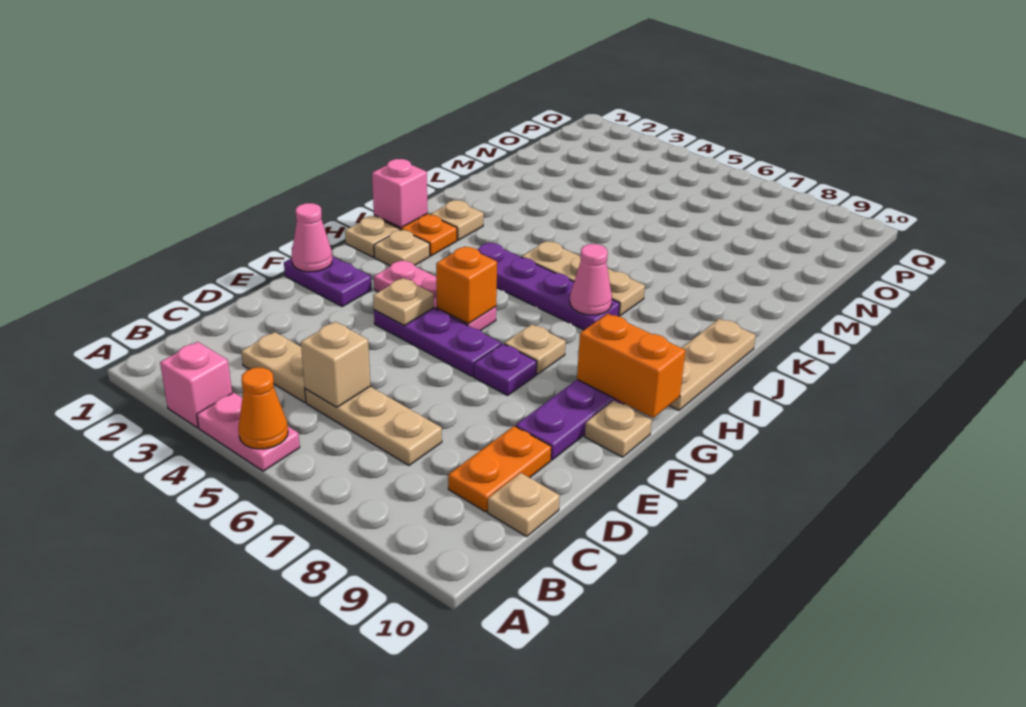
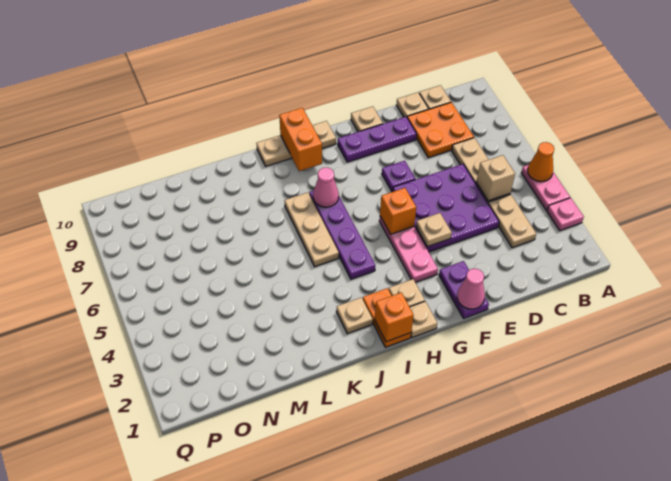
pink 1x1 brick [160,342,232,428] -> pink 1x1 plate [547,198,584,231]
orange 1x2 plate [448,426,551,512] -> orange 2x2 plate [407,102,474,158]
purple 1x3 plate [374,308,501,376] -> purple 3x3 plate [393,164,499,252]
tan 1x1 plate [504,324,566,374] -> tan 1x1 plate moved to [396,92,429,117]
orange 1x2 brick [577,314,686,418] -> orange 1x2 brick moved to [279,108,322,171]
pink 1x1 brick [372,159,428,228] -> orange 1x1 brick [375,293,414,342]

